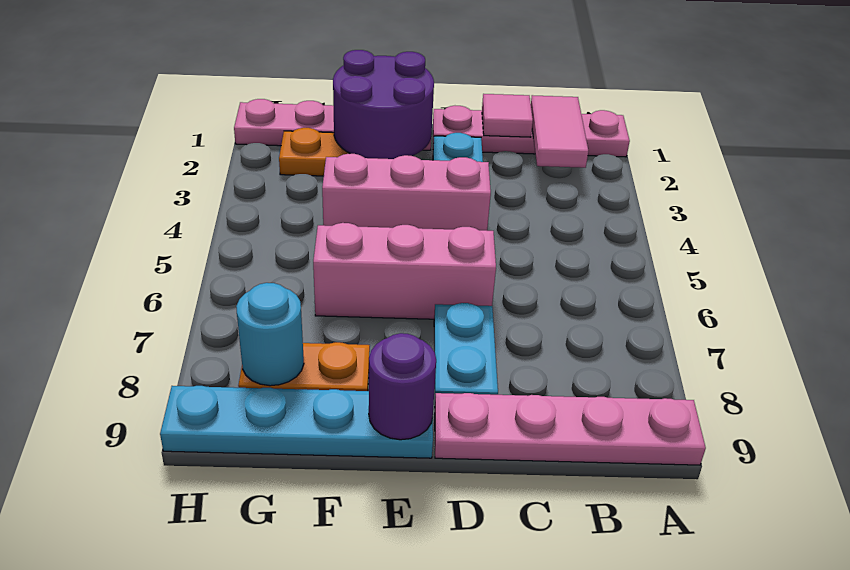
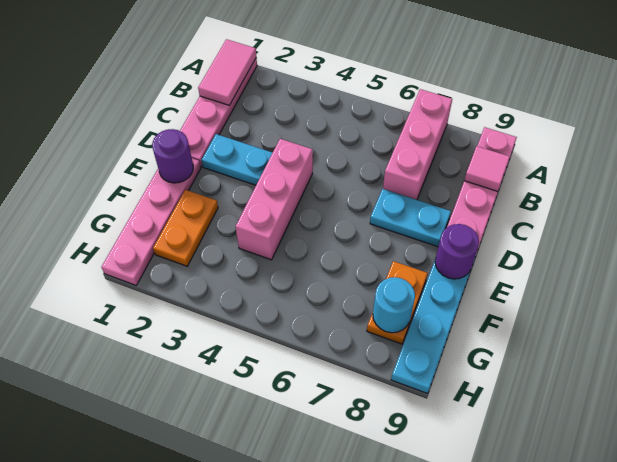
pink 1x2 tile [531,95,588,168] -> pink 1x2 tile turned to [198,39,256,105]
pink 1x1 tile [482,94,533,137] -> pink 1x1 tile moved to [464,146,510,191]
pink 1x3 brick [313,223,496,319] -> pink 1x3 brick moved to [383,89,452,200]
purple 2x2 round brick [333,50,434,159] -> purple 1x1 round brick [152,129,193,183]

